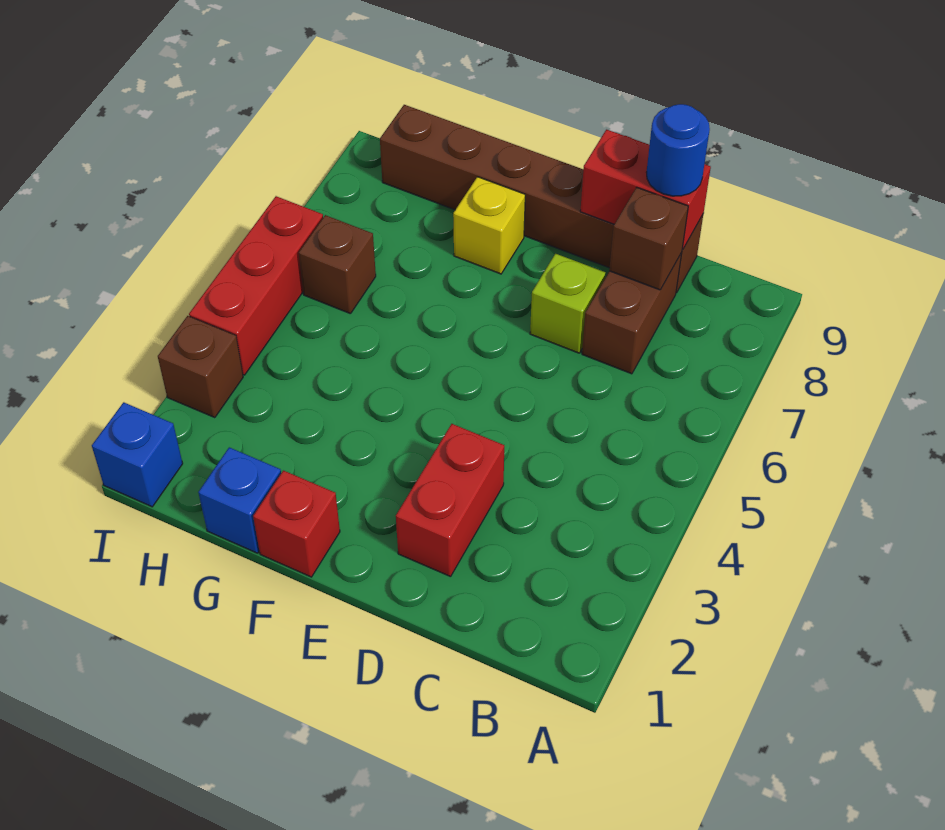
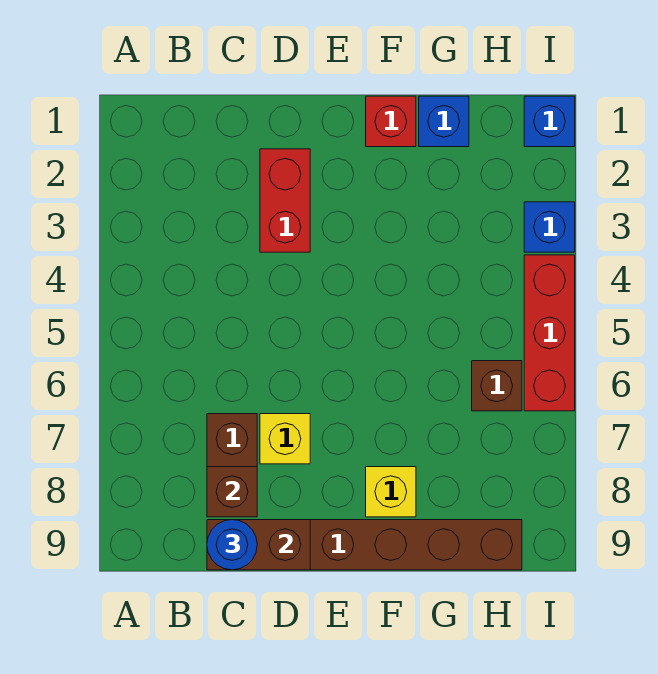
red 1x2 brick [580,130,711,250] -> brown 1x2 brick [207,520,310,570]
lime 1x1 brick [530,254,605,353] -> yellow 1x1 brick [260,414,310,464]
brown 1x1 brick [158,316,243,418] -> blue 1x1 brick [524,202,575,252]

